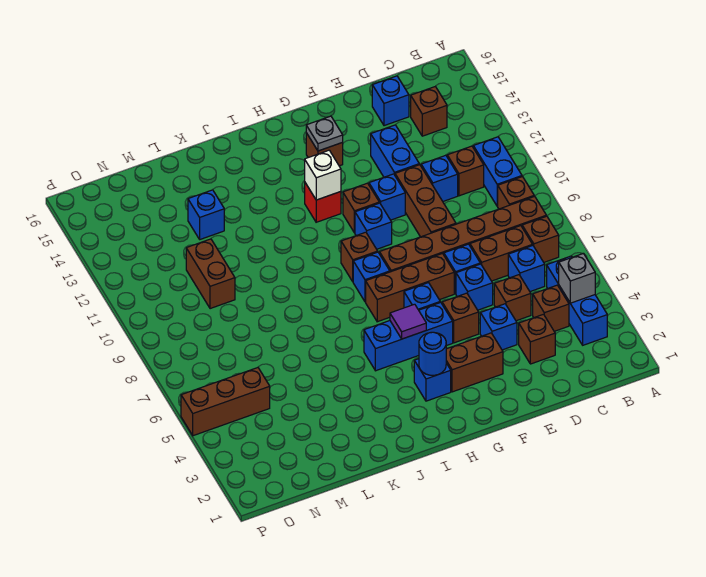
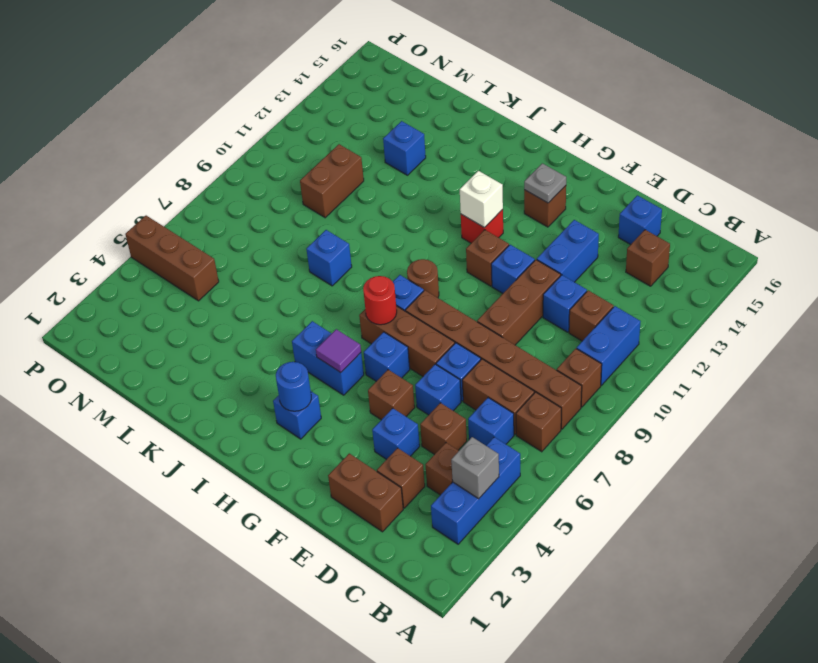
brown 1x2 brick [446,333,503,392] -> brown 1x2 brick moved to [328,453,403,532]
blue 1x3 brick [364,302,453,371] -> blue 1x2 brick [292,321,364,395]
blue 1x1 brick [355,203,392,249] -> blue 1x1 brick moved to [306,230,352,286]
none -> red 1x1 round brick [363,276,397,325]
brown 1x1 brick [341,232,378,281] -> brown 1x1 round brick [407,259,439,298]

